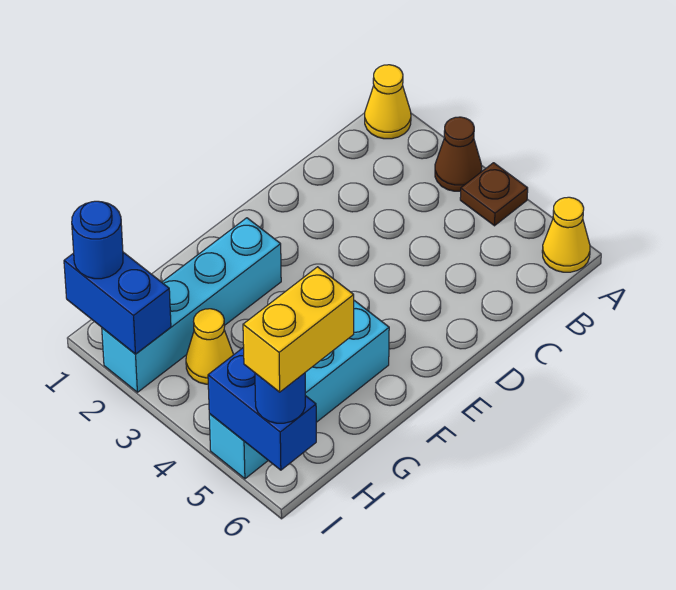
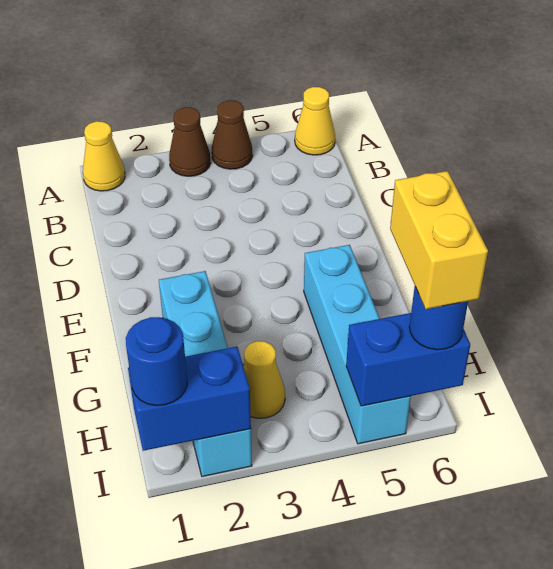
brown 1x1 plate [460,163,528,226] -> brown 1x1 cone [212,100,253,169]

